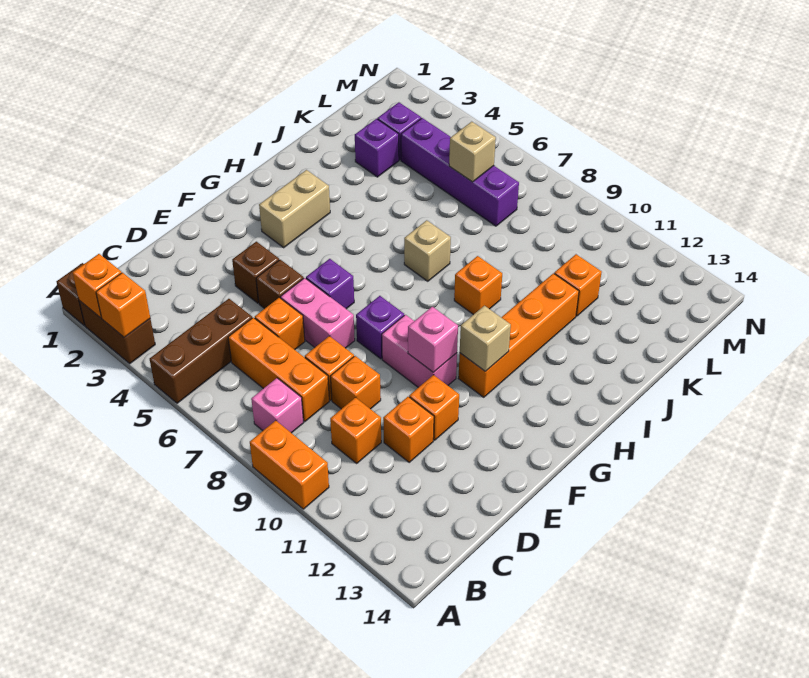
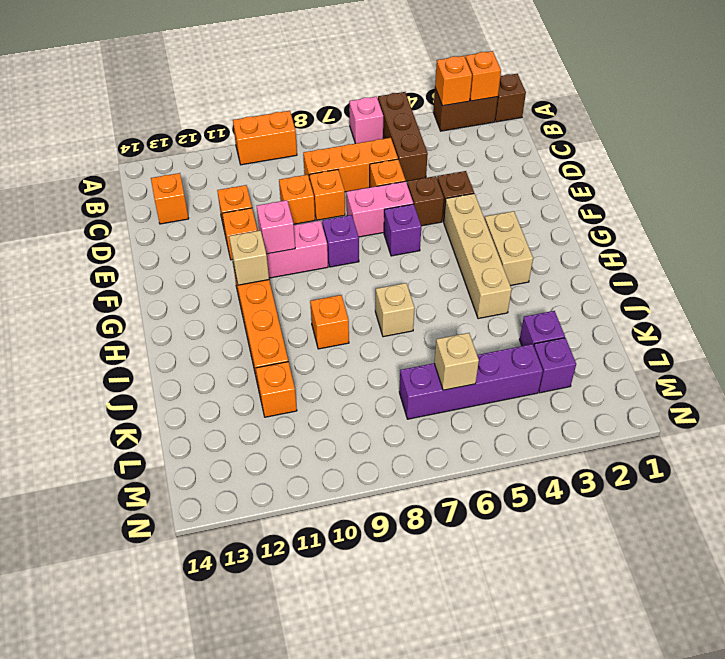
pink 1x1 brick [251,378,304,433] -> pink 1x1 brick moved to [349,97,383,144]
orange 1x1 brick [330,397,381,463] -> orange 1x1 brick moved to [151,173,189,224]
none -> tan 1x4 brick [444,194,512,319]

